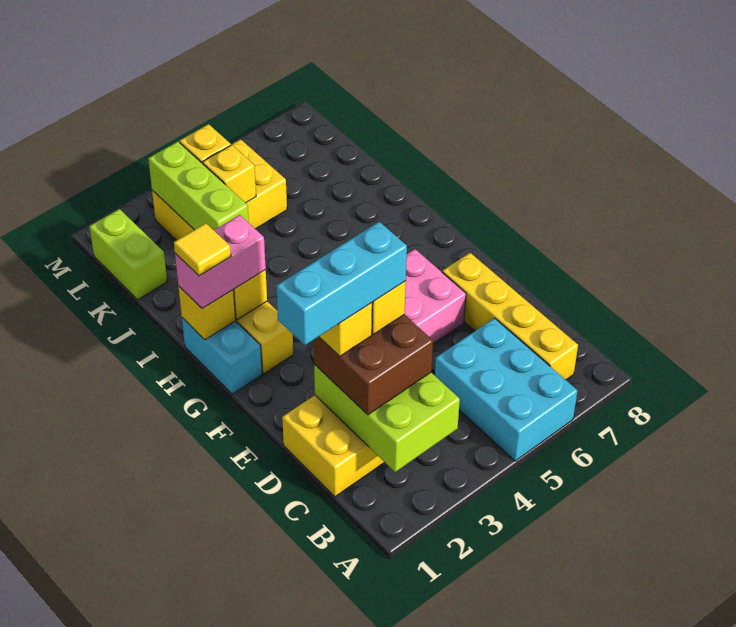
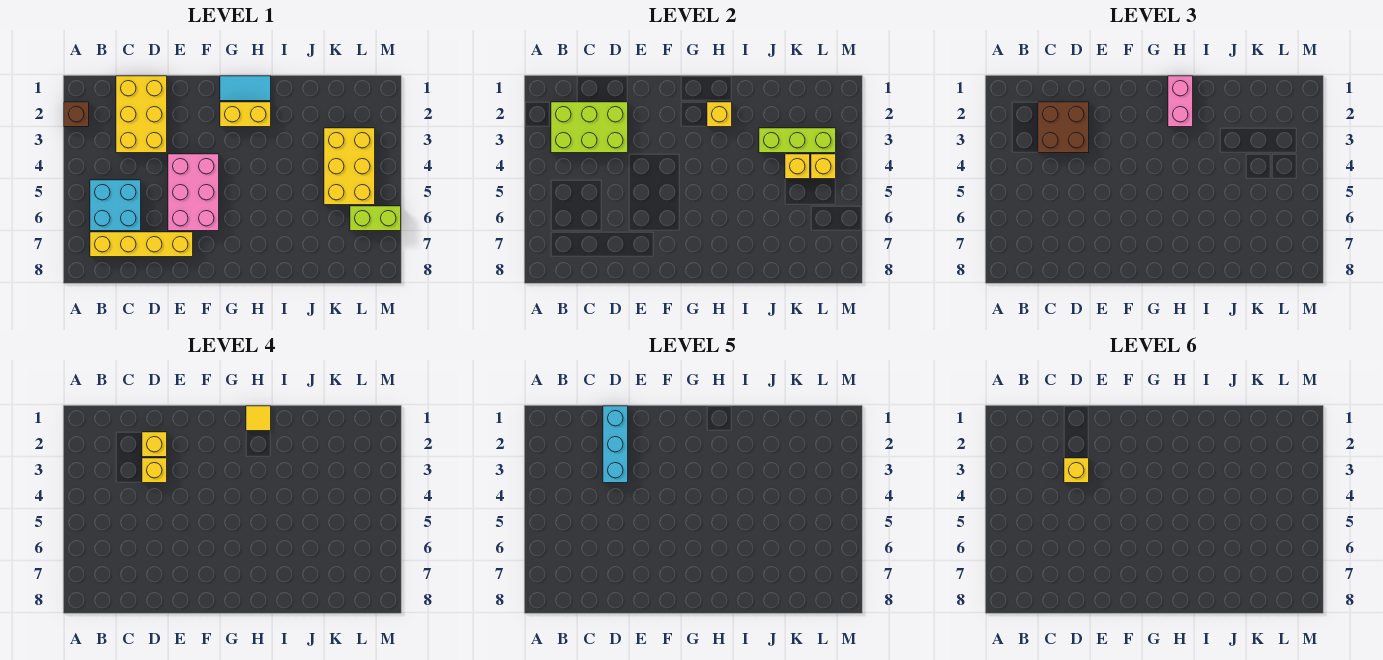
none -> brown 1x1 brick [64,102,89,127]
cyan 2x3 brick [435,318,577,461] -> cyan 2x2 brick [90,180,141,231]
cyan 1x2 brick [182,318,262,394] -> cyan 1x2 tile [220,76,271,101]
yellow 1x1 brick [179,287,236,340] -> yellow 1x1 brick moved to [1064,458,1089,483]
lime 1x2 brick [89,209,167,299] -> lime 1x2 brick moved to [350,206,401,231]

